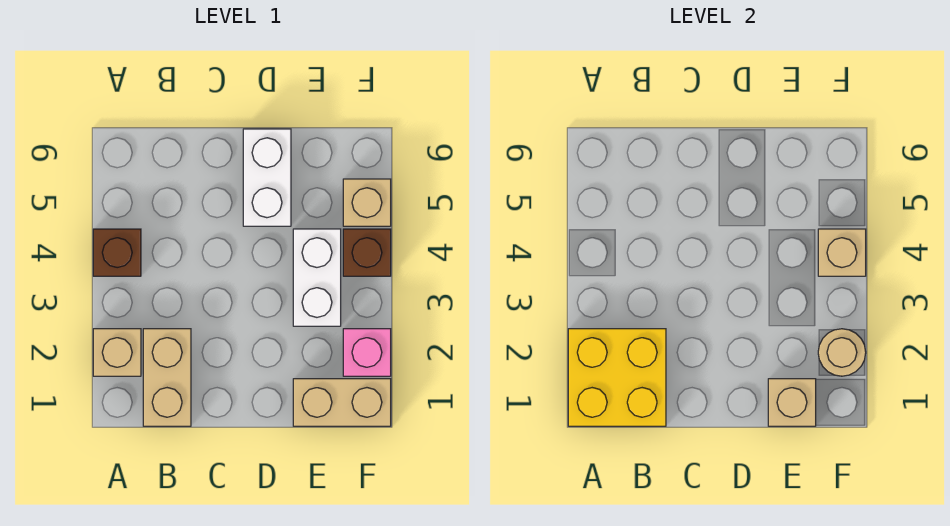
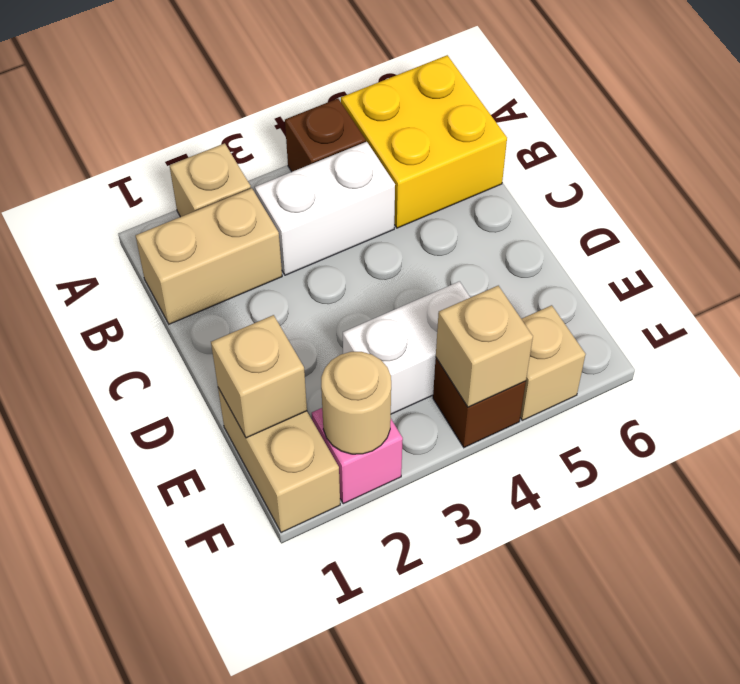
yellow 2x2 brick [568,329,666,426] -> yellow 2x2 brick moved to [341,55,507,228]
white 1x2 brick [243,129,291,226] -> white 1x2 brick moved to [255,142,395,275]

